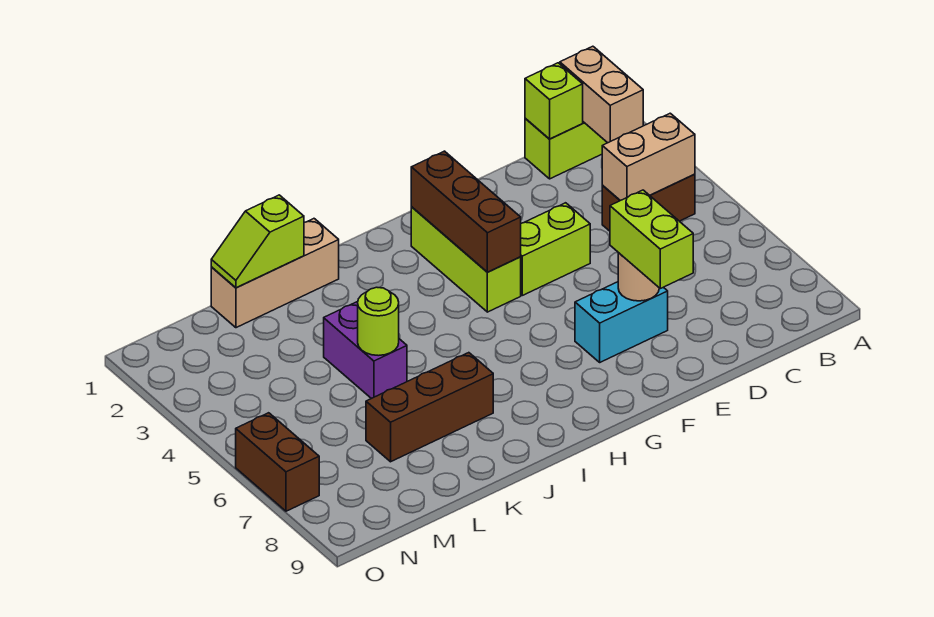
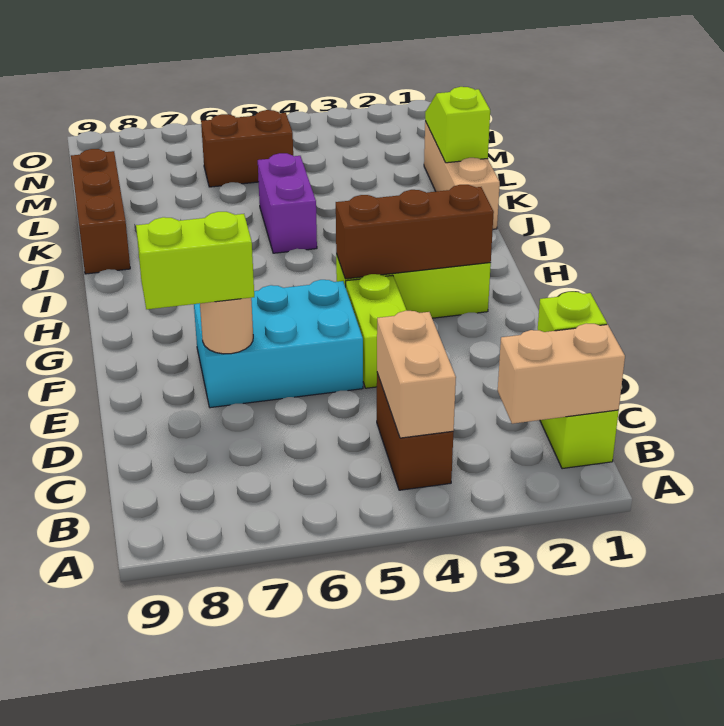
cyan 1x2 brick [575,282,668,362] -> cyan 2x3 brick [194,280,363,408]
brown 1x3 brick [366,353,493,462] -> brown 1x3 brick moved to [71,149,130,274]
purple 1x2 brick [324,302,407,399] -> purple 1x2 brick turned to [258,153,317,253]
lime 1x1 round brick [358,287,399,356] -> none
brown 1x2 brick [236,413,319,511] -> brown 1x2 brick moved to [201,110,293,187]

